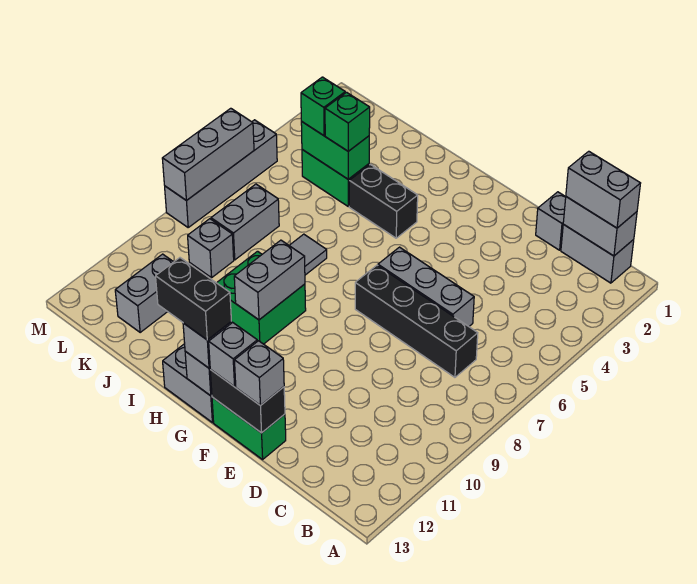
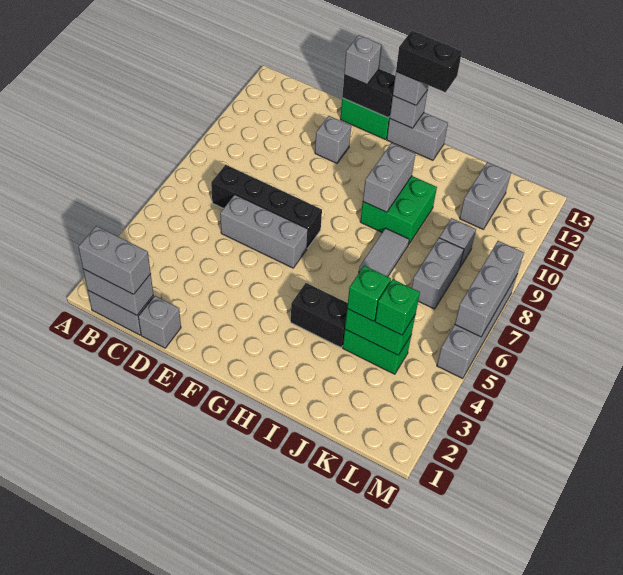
grey 1x1 brick [209,323,257,387] -> grey 1x1 brick moved to [315,116,351,163]

